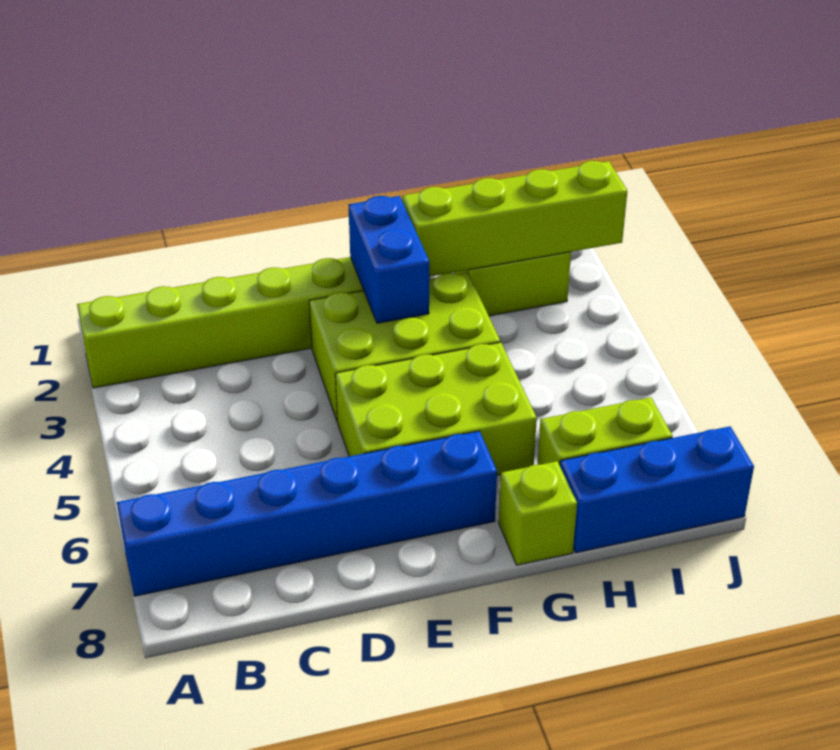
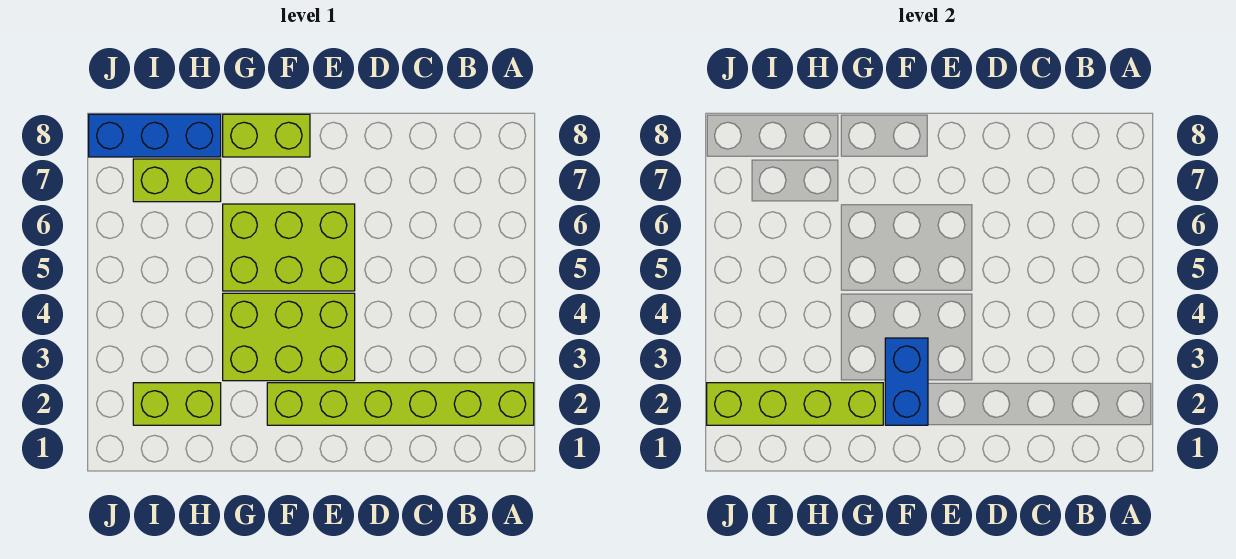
blue 1x6 brick [117,431,497,596] -> none
lime 1x1 brick [499,461,577,565] -> lime 1x2 brick [223,114,310,157]

